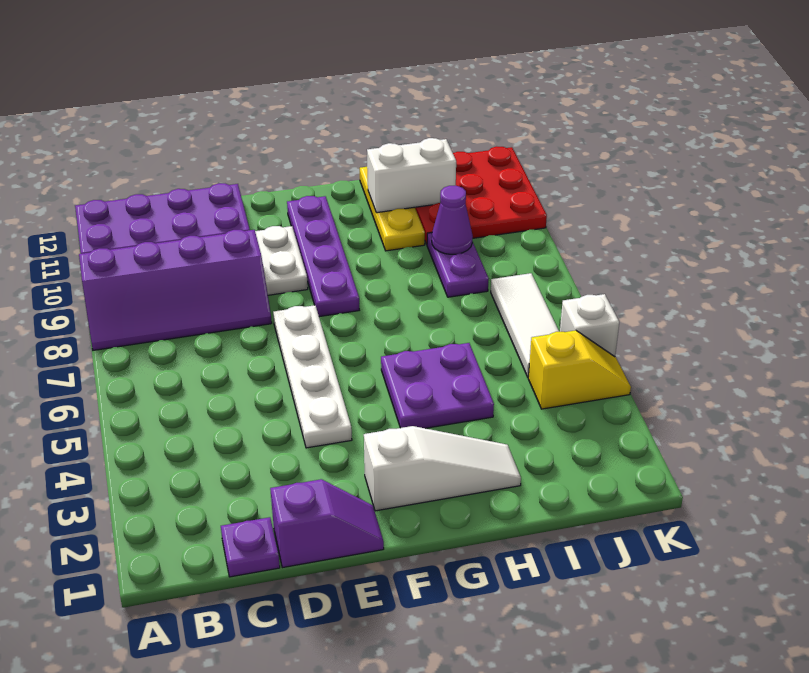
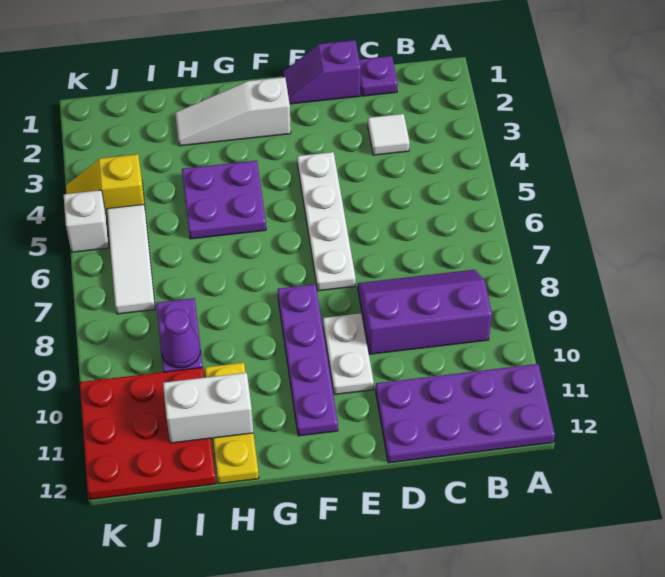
purple 2x4 slope [79,230,272,350] -> purple 2x3 slope [358,270,492,354]
none -> white 1x1 tile [368,114,410,155]

